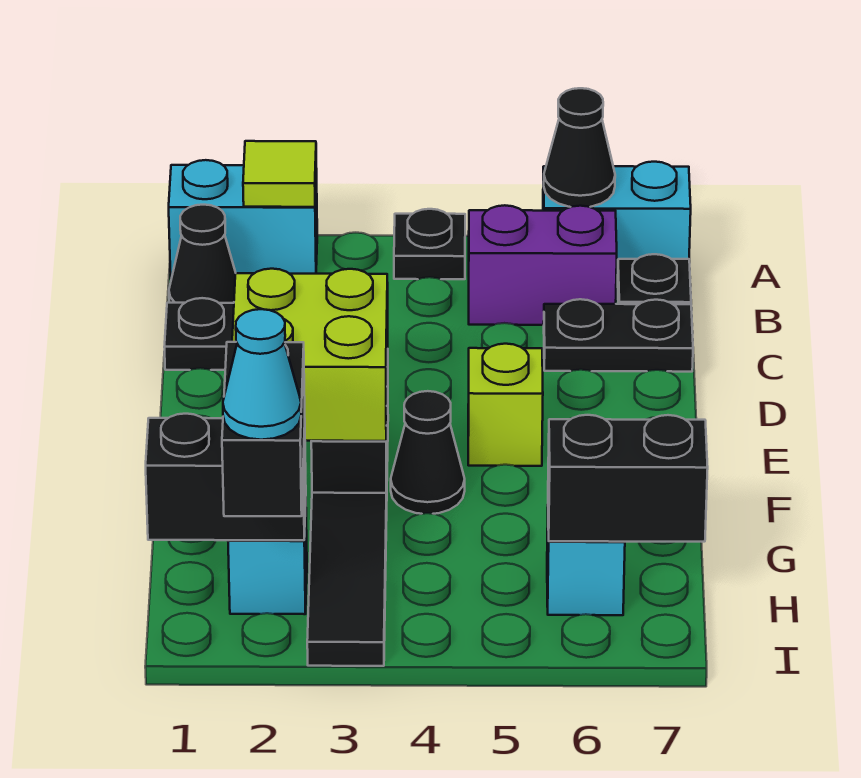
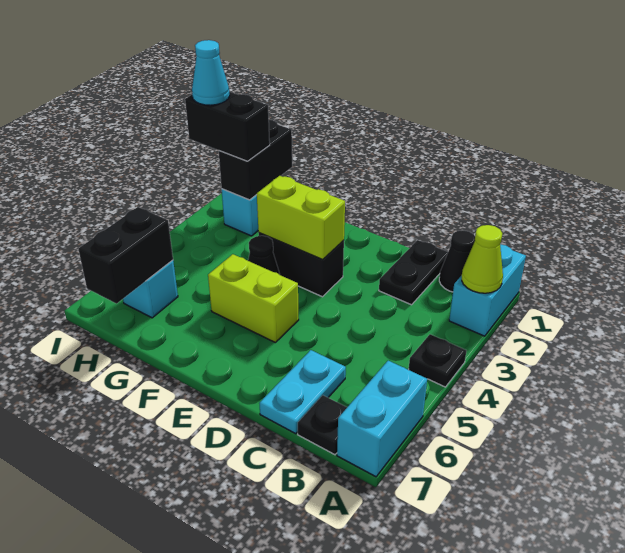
lime 1x1 tile [243,141,316,207] -> lime 1x1 cone [462,225,503,293]
black 1x1 cone [544,88,615,207] -> none
purple 1x2 brick [469,205,617,325] -> none
black 1x2 plate [544,299,693,372] -> cyan 1x2 plate [259,350,346,434]
lime 2x2 brick [232,269,388,441] -> lime 1x2 brick [257,176,345,260]
lime 1x1 brick [468,344,543,466] -> lime 1x2 brick [208,254,299,342]
black 1x3 tile [307,493,387,666] -> none

